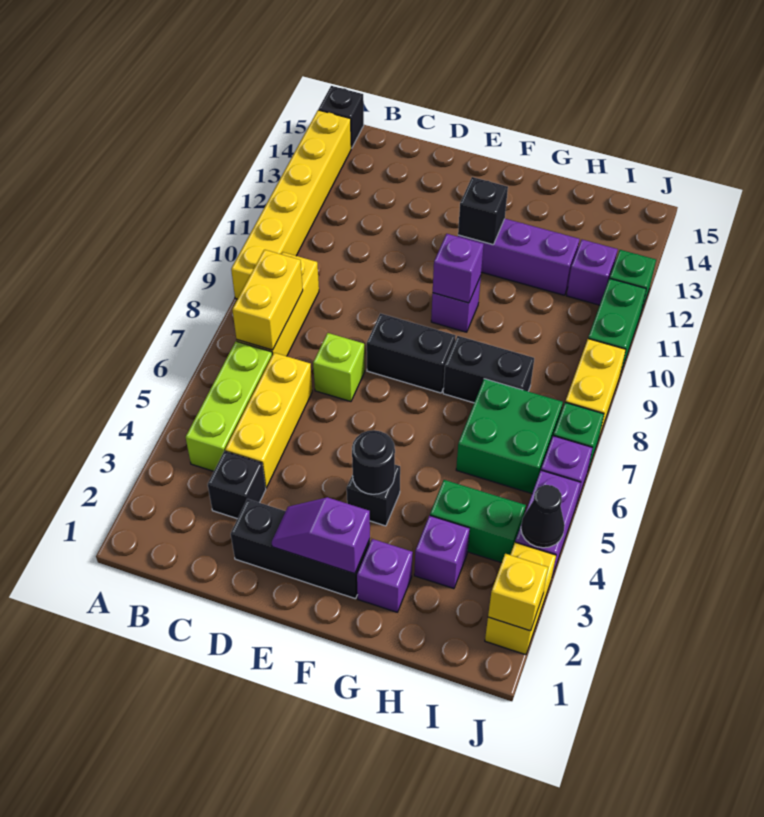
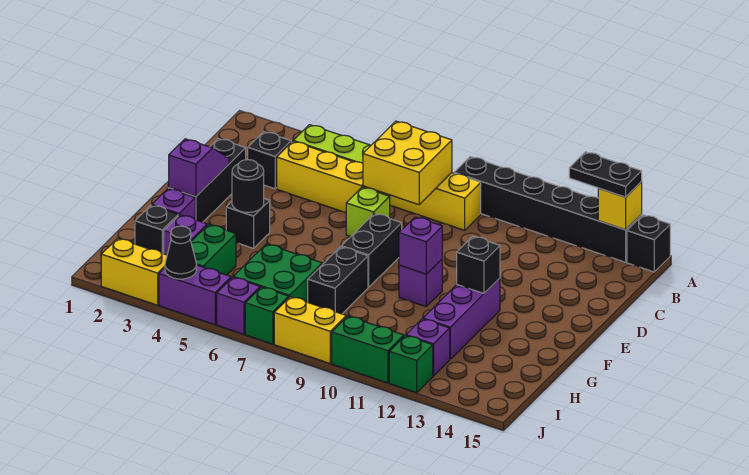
yellow 1x6 brick [231,110,351,299] -> black 1x6 brick [454,157,642,262]
none -> black 1x2 plate [569,152,642,197]
yellow 1x2 brick [232,250,303,350] -> yellow 2x2 brick [363,121,452,205]
none -> black 1x1 brick [135,205,178,254]
yellow 1x1 brick [488,554,548,631] -> yellow 1x1 brick moved to [598,182,642,230]

